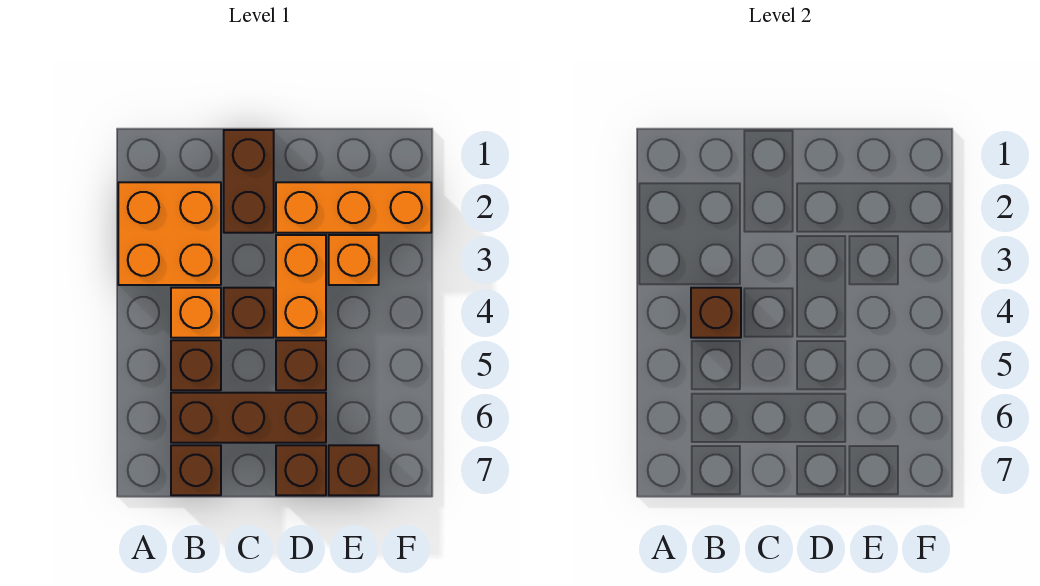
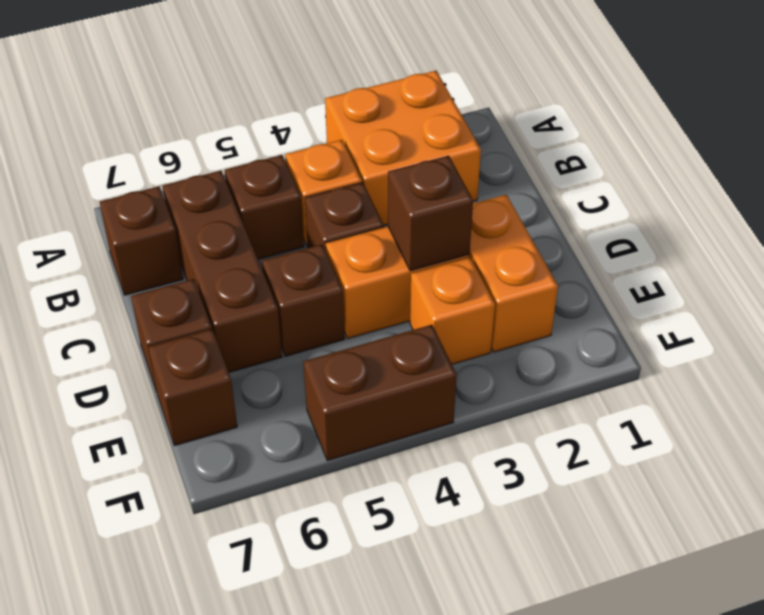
brown 1x1 brick [691,288,741,338] -> brown 1x1 brick moved to [388,156,473,271]
brown 1x2 brick [224,130,274,233] -> brown 1x2 brick moved to [303,325,457,461]
orange 1x3 brick [276,182,431,233] -> orange 1x2 brick [469,195,558,352]

